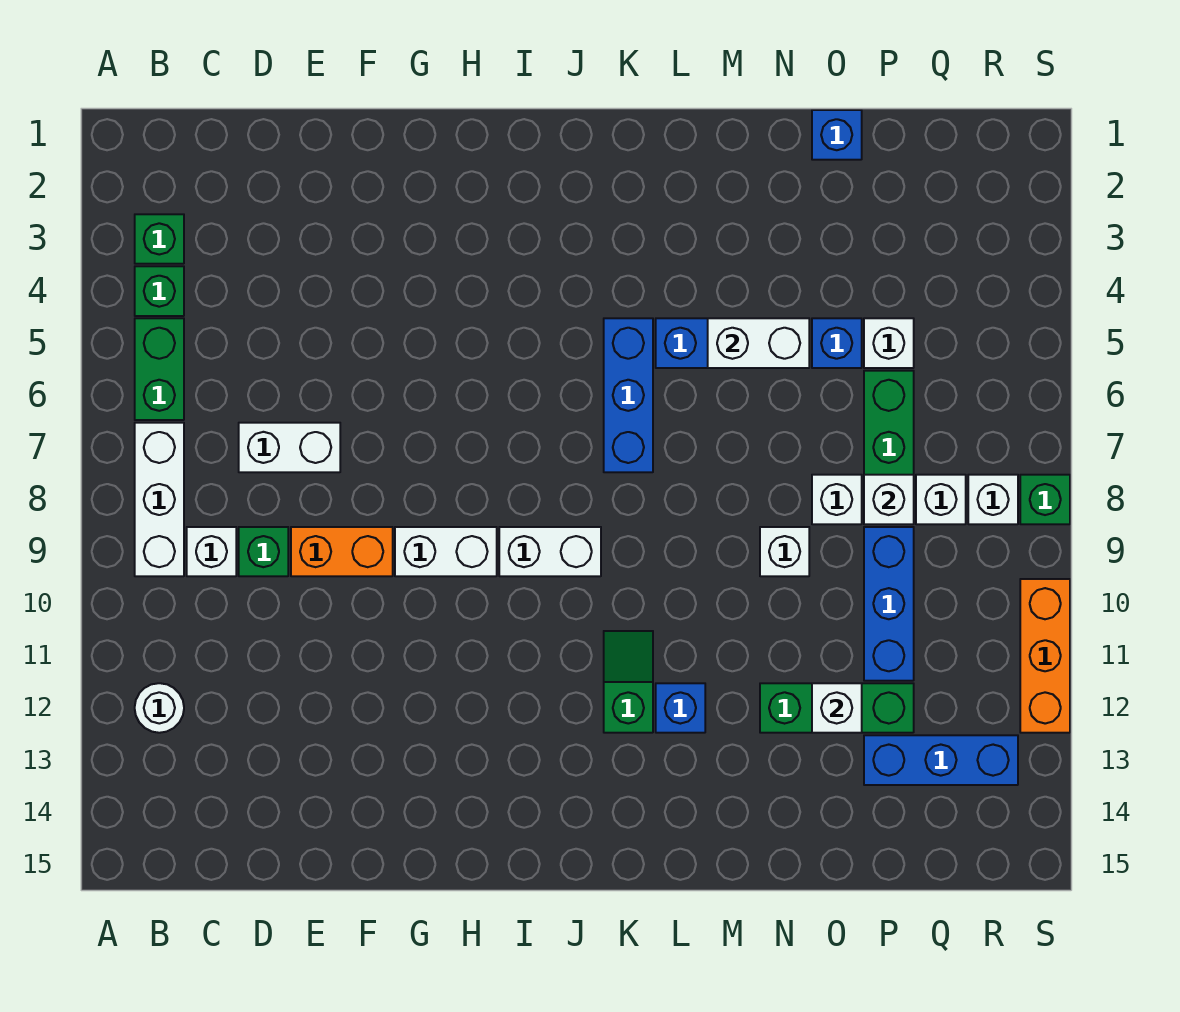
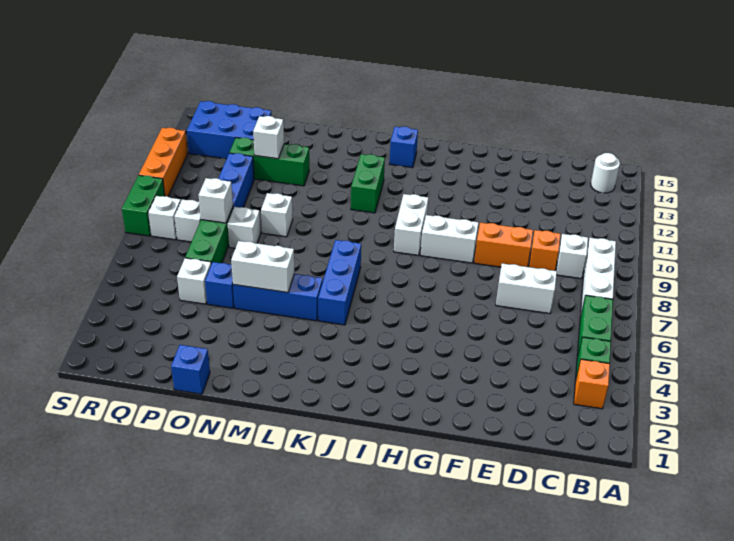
green 1x1 brick [135,214,184,264] -> orange 1x1 brick [574,359,610,409]
white 1x1 round brick [135,683,184,733] -> white 1x1 round brick moved to [591,153,620,193]
green 1x1 brick [239,527,288,576] -> orange 1x1 brick [529,230,561,271]
white 1x2 brick [499,527,601,576] -> white 1x2 brick turned to [394,194,428,256]
green 1x2 slope [604,631,653,733] -> green 1x2 brick [351,154,385,213]
blue 1x1 brick [656,683,705,733] -> blue 1x1 brick moved to [389,126,418,168]
blue 1x3 brick [864,735,1018,785] -> blue 2x3 brick [187,101,271,159]
green 1x1 brick [1020,475,1070,524] -> green 1x2 brick [122,175,165,236]

